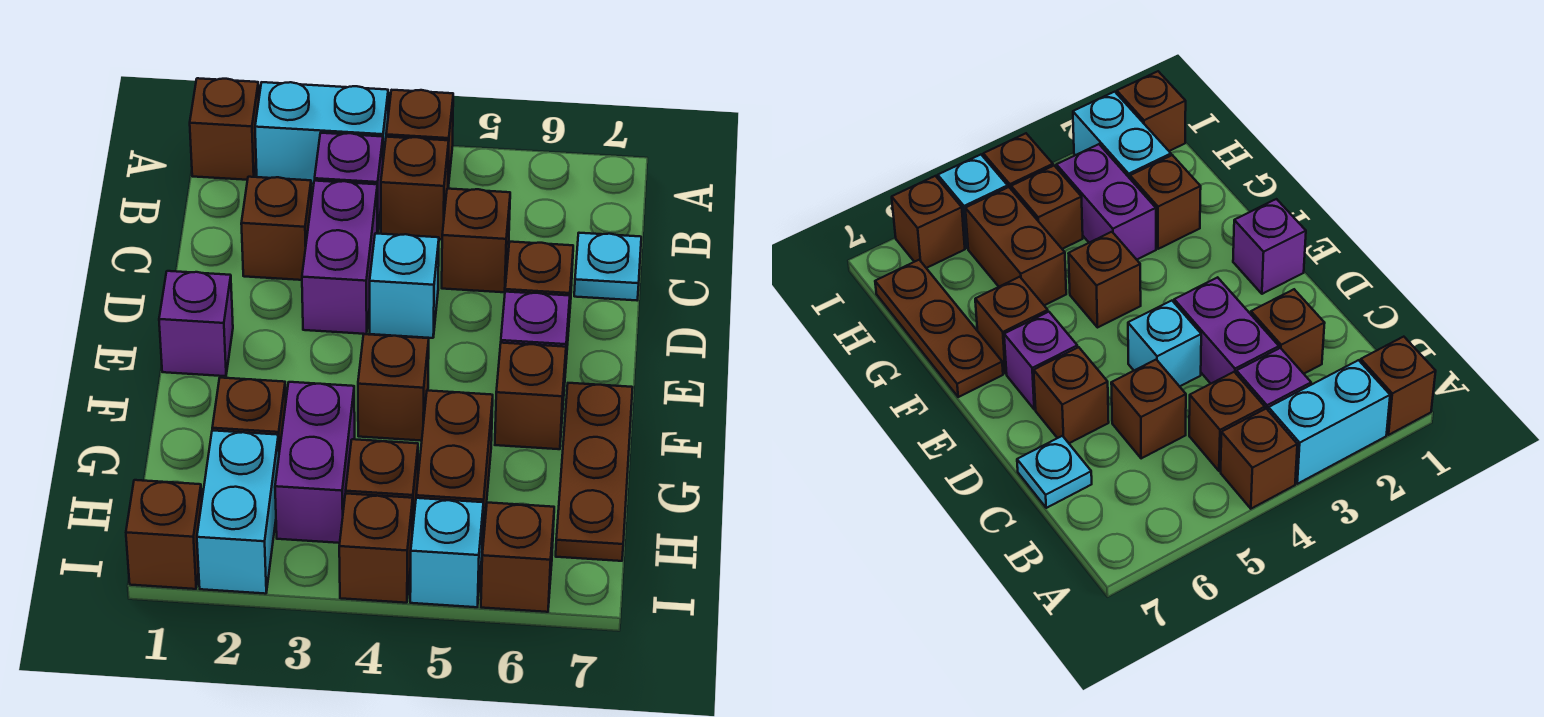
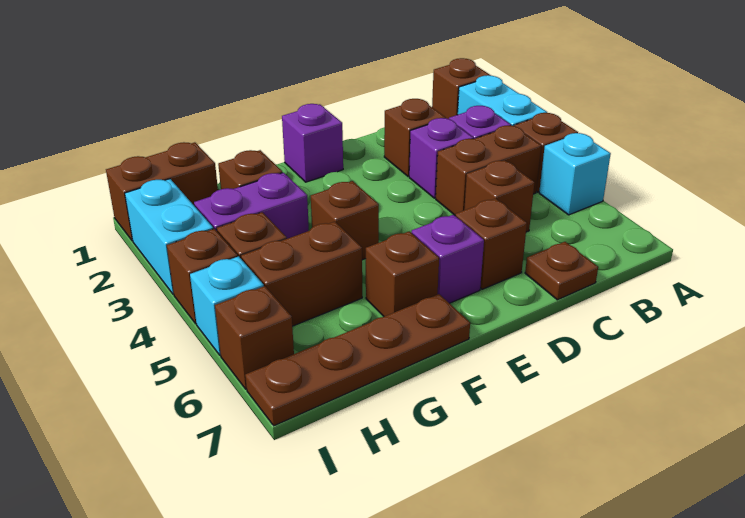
brown 1x1 brick [381,137,449,240] -> brown 1x2 brick [436,125,541,215]
purple 1x2 brick [302,181,377,334] -> purple 1x1 brick [409,118,474,198]
cyan 1x1 plate [574,233,641,300] -> brown 1x1 plate [525,242,598,300]
cyan 1x1 brick [370,233,439,338] -> cyan 1x1 brick moved to [539,133,611,215]
brown 1x3 plate [556,383,633,561] -> brown 1x4 plate [245,294,470,426]
cyan 1x2 brick [197,430,279,594] -> cyan 1x2 brick turned to [125,179,213,294]
brown 1x1 brick [126,480,202,589] -> brown 1x2 brick [106,142,218,241]

